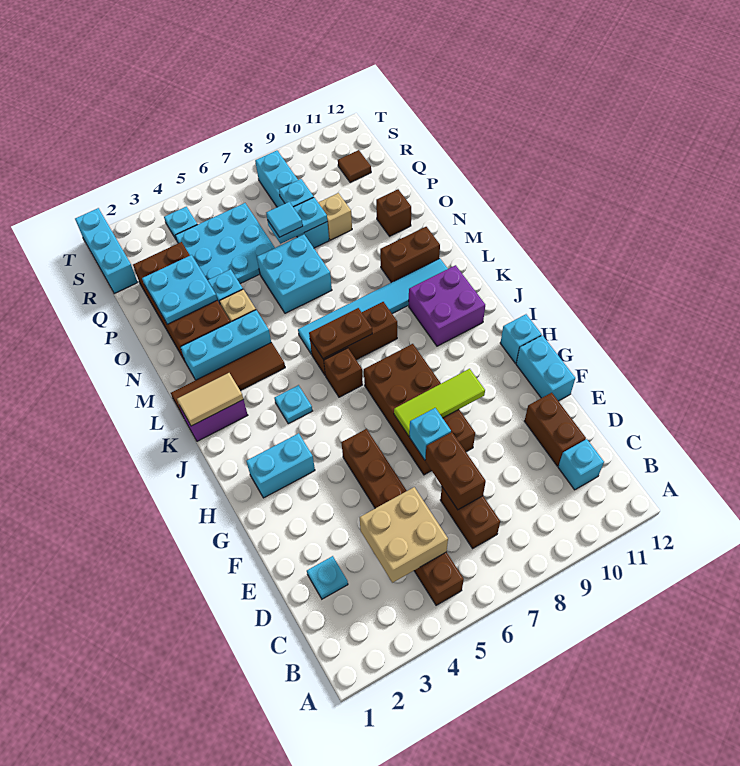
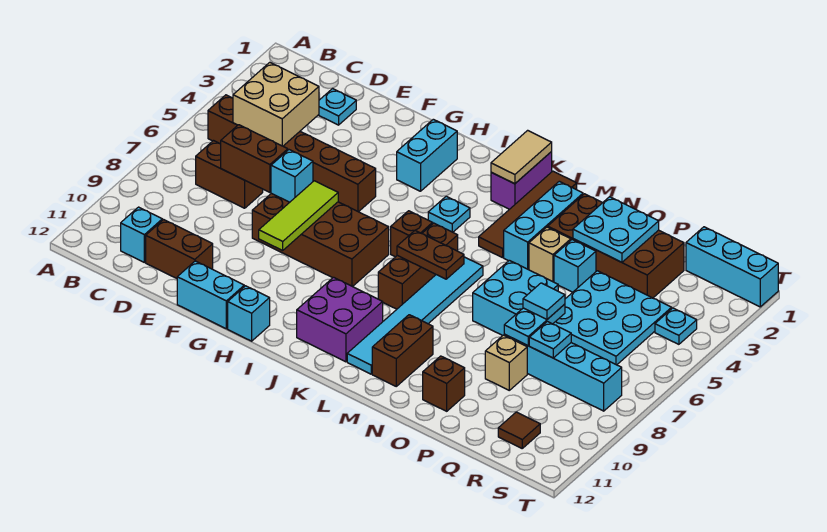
brown 1x2 plate [309,308,372,359] -> brown 1x2 plate turned to [397,231,464,279]

